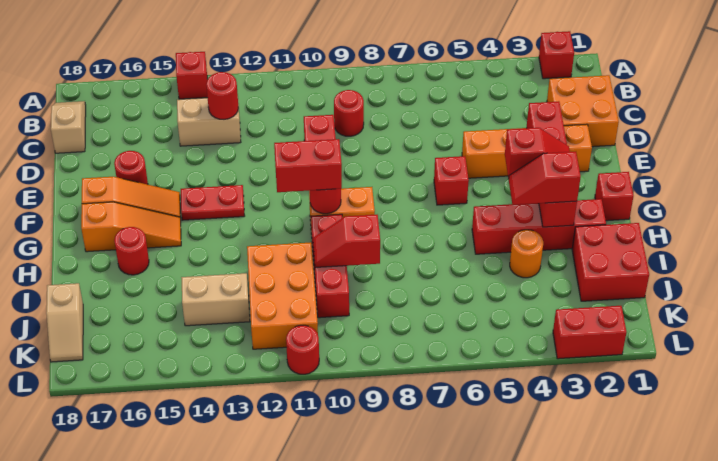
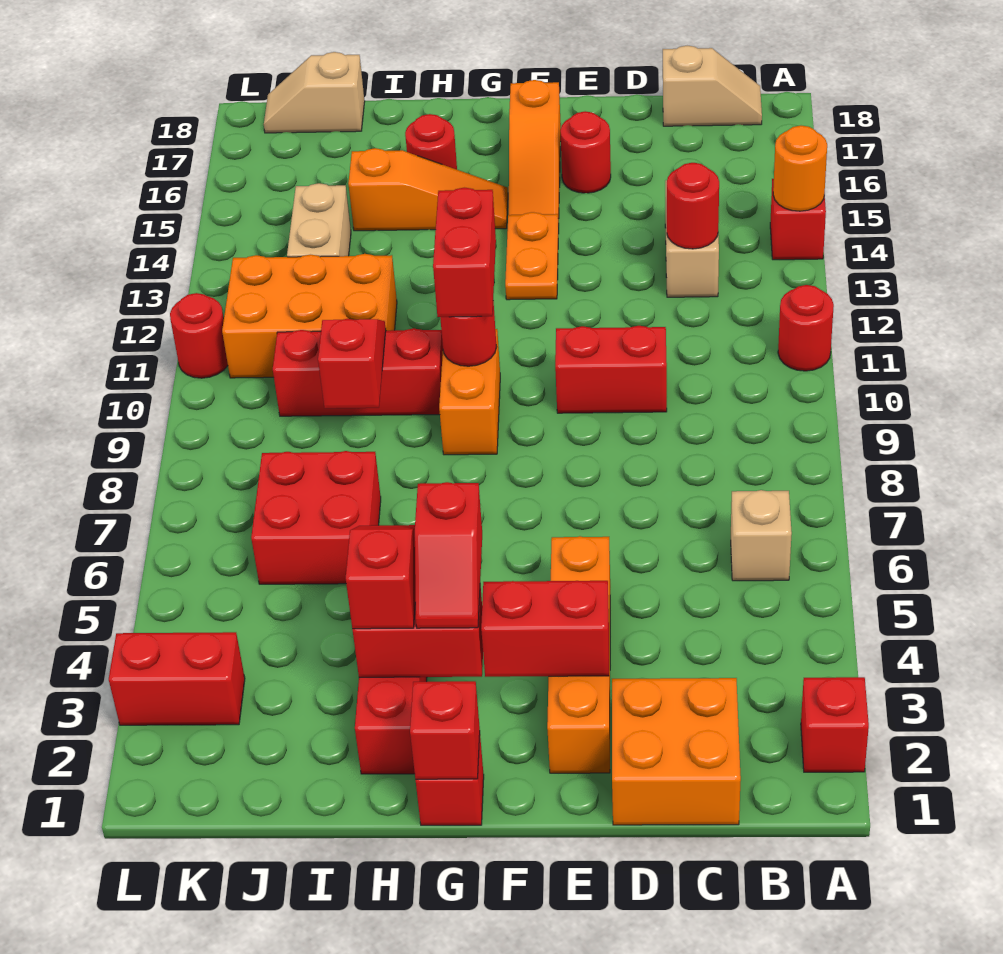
none -> tan 1x1 brick [731,490,792,581]
red 1x1 round brick [334,90,364,136] -> red 1x1 round brick moved to [778,285,834,371]
red 1x1 brick [434,156,469,205] -> red 1x1 brick moved to [410,681,480,779]
red 1x2 plate [181,185,244,220] -> orange 1x2 plate [505,212,559,300]
orange 1x3 slope [81,202,181,252] -> orange 1x3 slope turned to [348,148,508,231]
red 2x2 brick [572,223,649,301] -> red 2x2 brick moved to [251,451,381,584]
orange 1x1 round brick [510,230,543,278] -> orange 1x1 round brick moved to [773,126,827,211]
red 1x2 brick [553,306,627,359] -> red 1x2 brick turned to [109,632,245,725]

